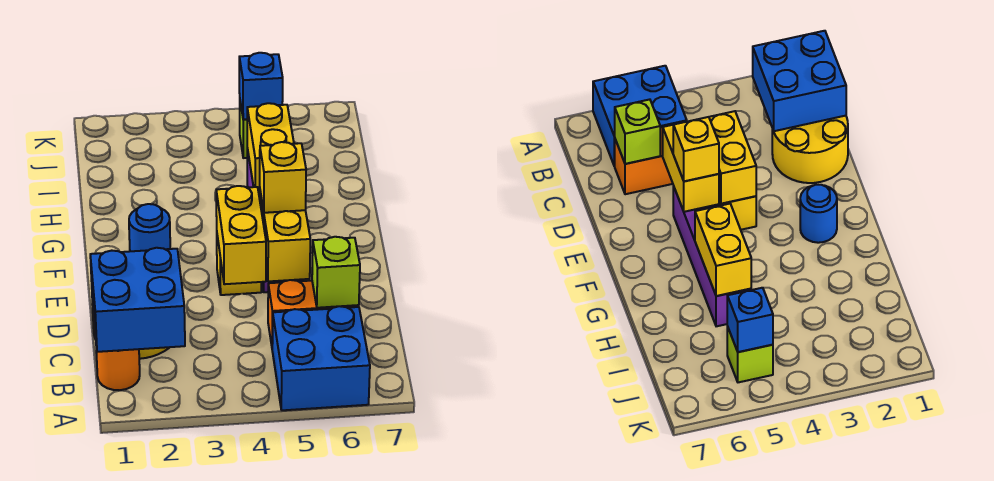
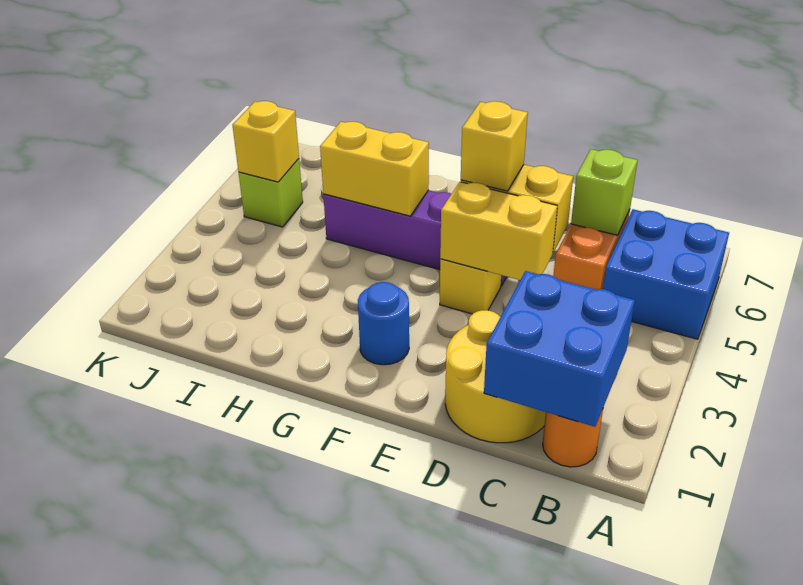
blue 1x1 brick [239,53,283,119] -> yellow 1x1 brick [233,101,299,182]

